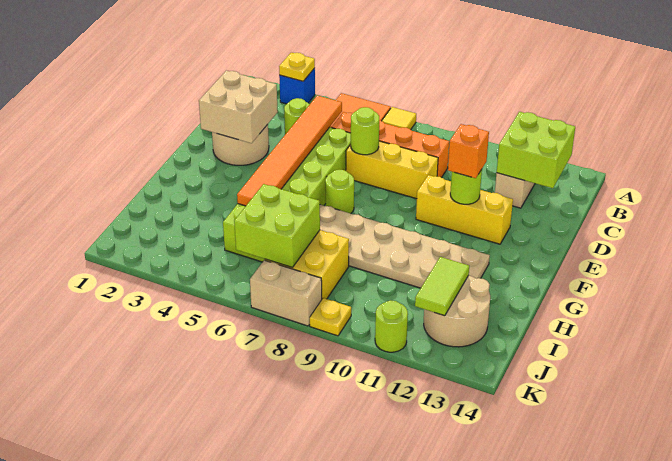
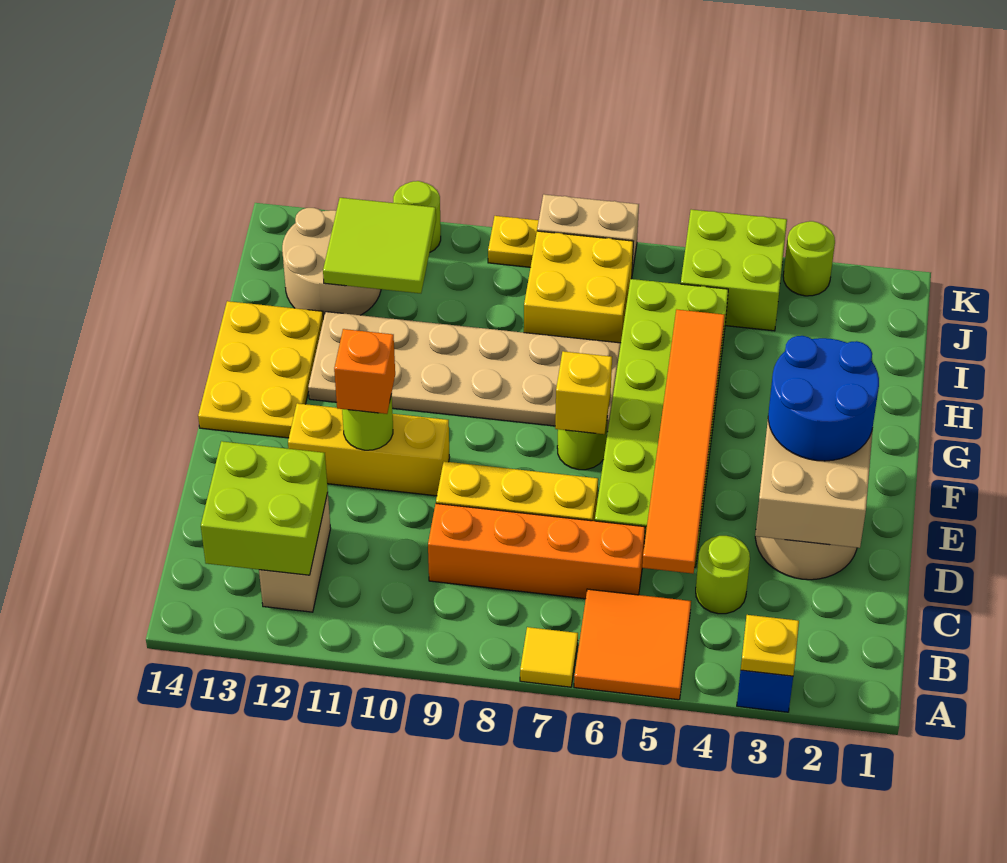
lime 1x1 round brick [351,107,379,155] -> lime 1x1 round brick moved to [783,221,835,296]
none -> blue 2x2 round brick [768,336,879,461]
none -> yellow 1x1 brick [555,351,612,434]
none -> yellow 2x3 plate [198,301,323,438]
lime 2x2 brick [234,184,320,267] -> lime 2x2 brick moved to [681,210,787,331]
lime 1x2 tile [415,257,469,316] -> lime 2x2 tile [323,198,436,293]

